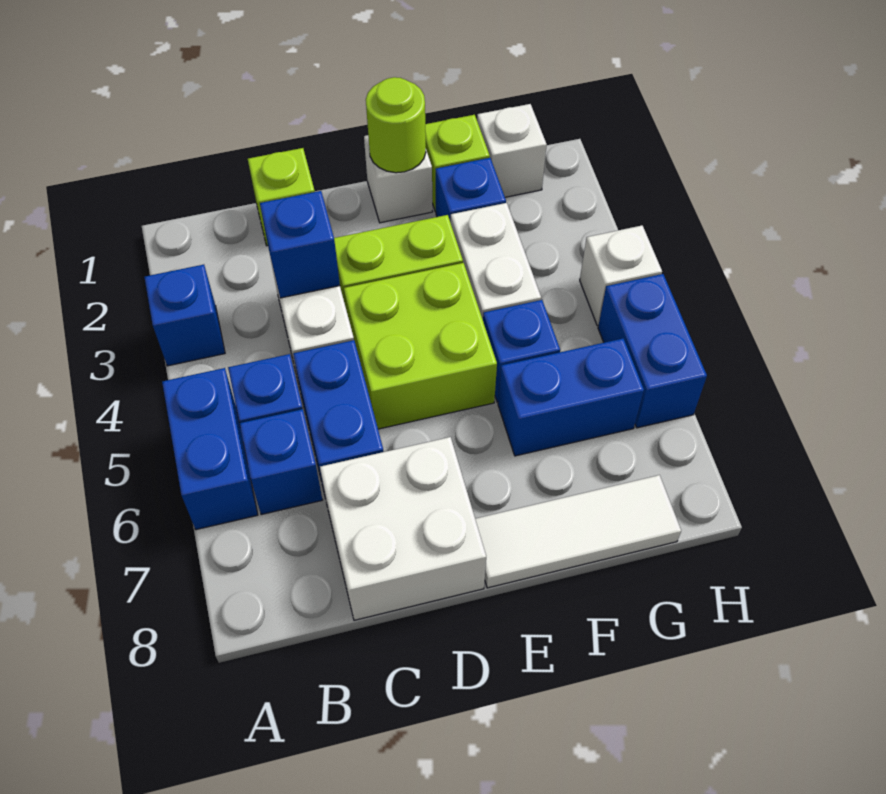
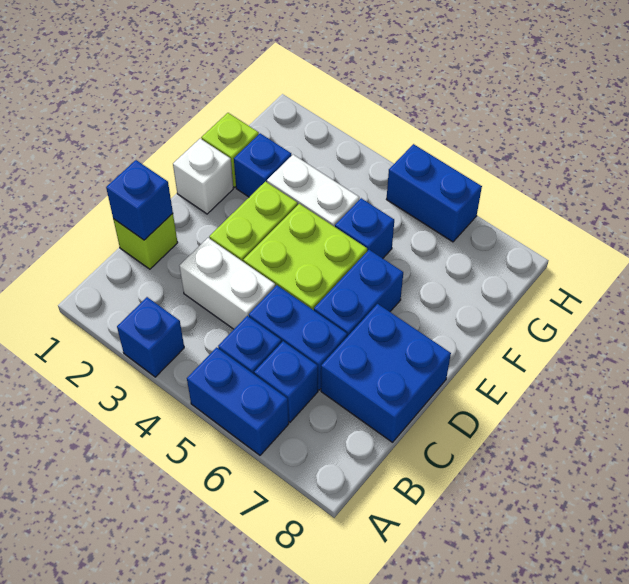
blue 1x1 brick [260,191,340,298] -> blue 1x1 brick moved to [106,160,173,240]
white 2x2 brick [320,437,486,620] -> blue 2x2 brick [321,304,451,442]
lime 1x1 round brick [366,77,426,173] -> none
white 1x3 tile [475,475,681,588] -> none
blue 1x2 brick [498,339,644,456] -> blue 1x2 brick moved to [314,250,403,337]
white 1x1 brick [477,104,547,197] -> none
white 1x1 brick [580,226,662,326] -> none

